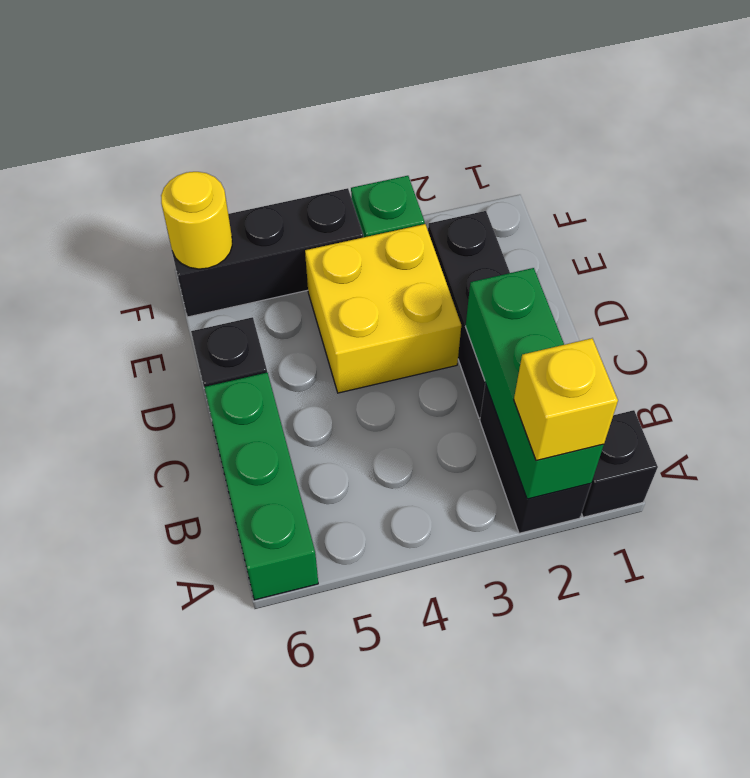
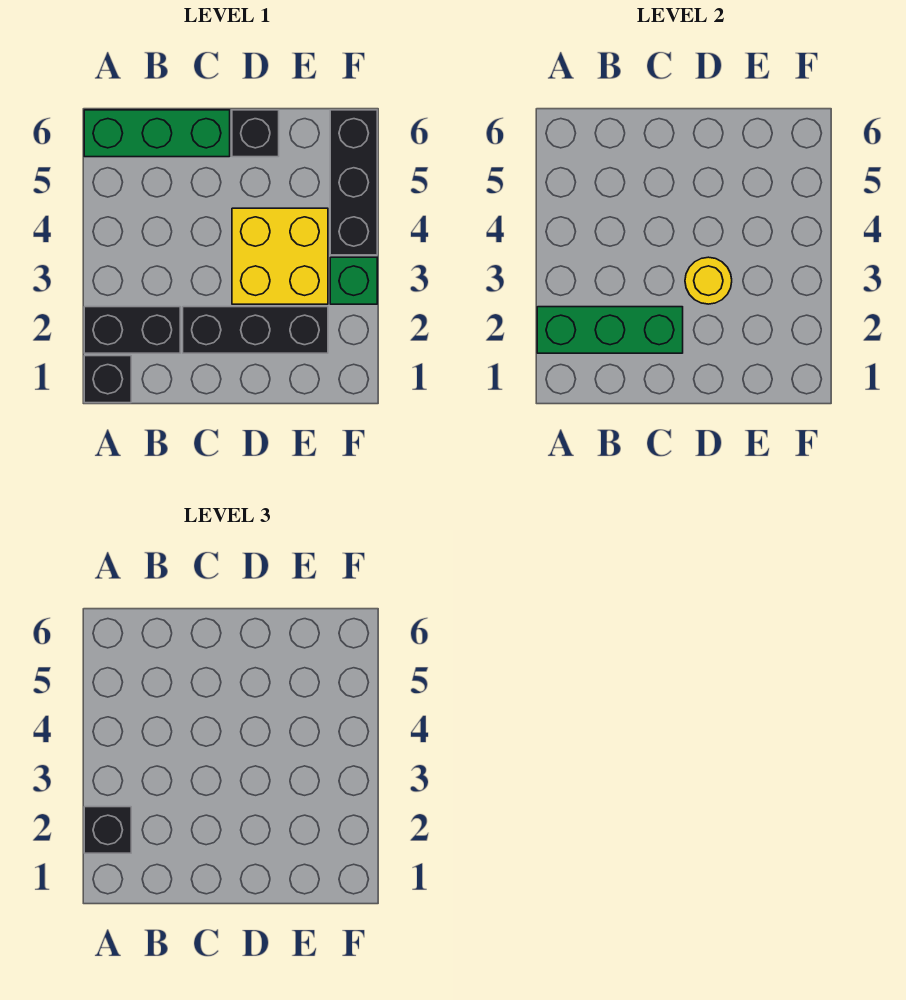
yellow 1x1 brick [514,338,618,461] -> black 1x1 brick [84,807,131,853]
yellow 1x1 round brick [161,172,232,269] -> yellow 1x1 round brick moved to [685,257,732,304]

